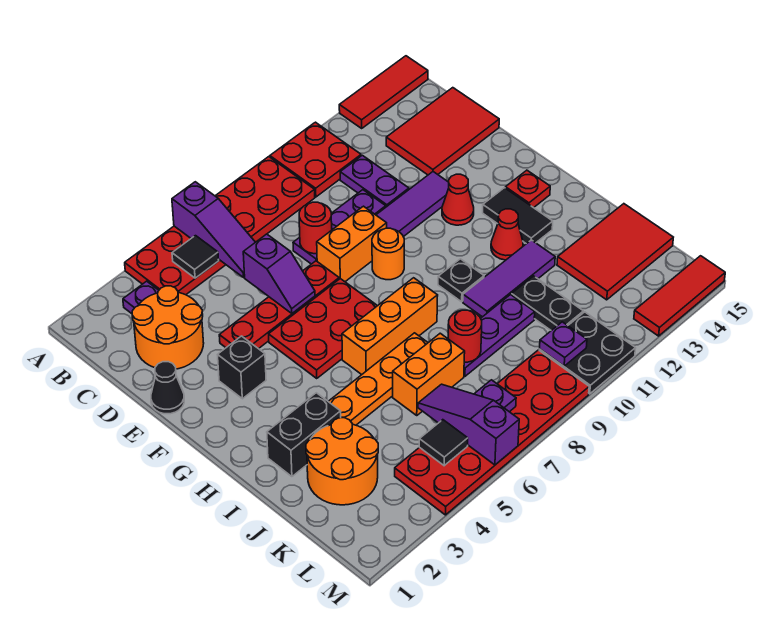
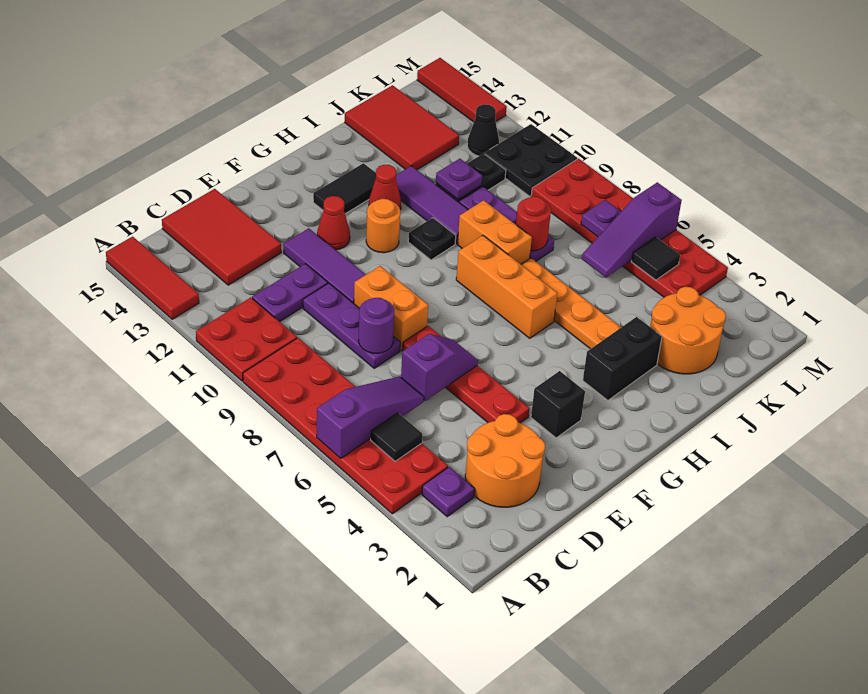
red 1x1 round brick [299,202,332,254] -> purple 1x1 round brick [358,298,394,353]
black 1x1 cone [151,362,184,414] -> black 1x1 cone moved to [467,104,499,156]
red 2x3 plate [269,279,377,378] -> none
orange 1x1 round brick [372,228,404,280] -> orange 1x1 round brick moved to [366,199,400,253]
red 1x1 plate [505,170,550,208] -> none
black 1x2 brick [267,393,341,477] -> black 1x2 brick turned to [583,317,662,400]
orange 1x2 brick [393,333,465,415] -> orange 1x2 brick moved to [457,200,532,264]
purple 1x1 plate [540,322,587,366] -> purple 1x1 plate moved to [436,159,482,200]

